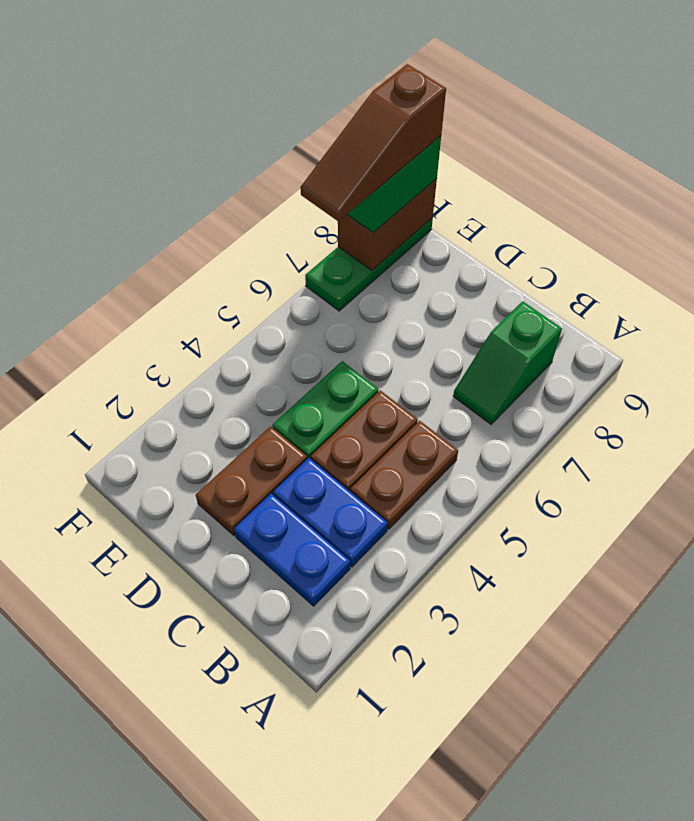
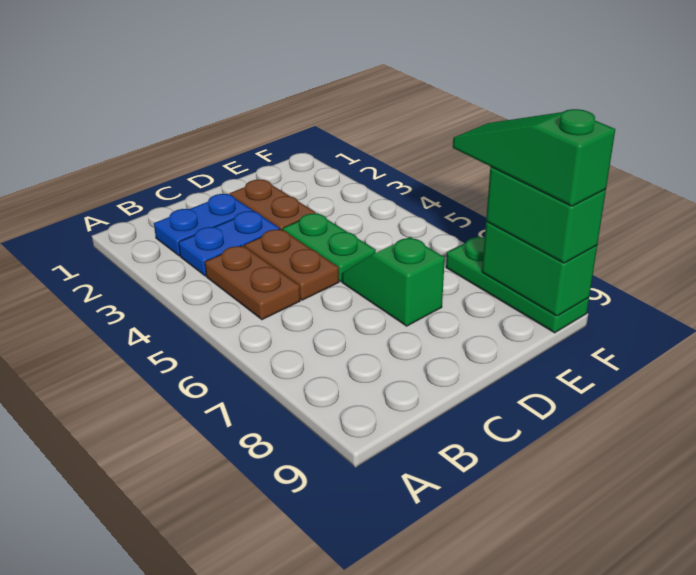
green 1x2 slope [453,301,562,424] -> green 1x2 slope moved to [342,237,445,326]
brown 1x3 slope [300,64,446,221] -> green 1x3 slope [453,109,615,206]
brown 1x2 brick [338,179,437,271] -> green 1x2 brick [482,222,597,316]

